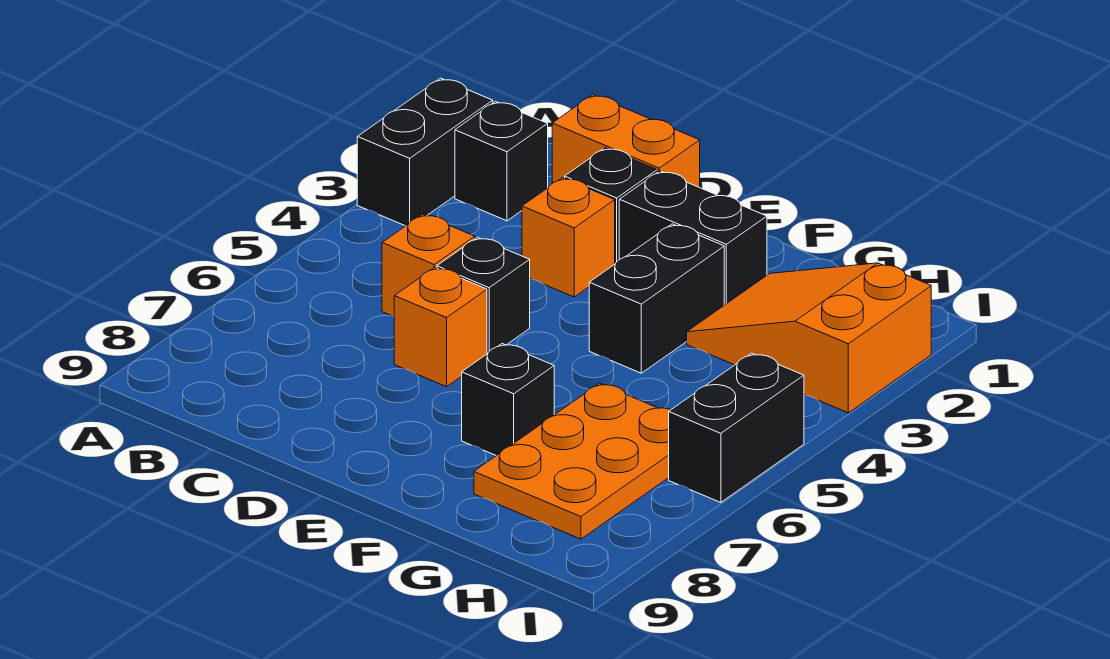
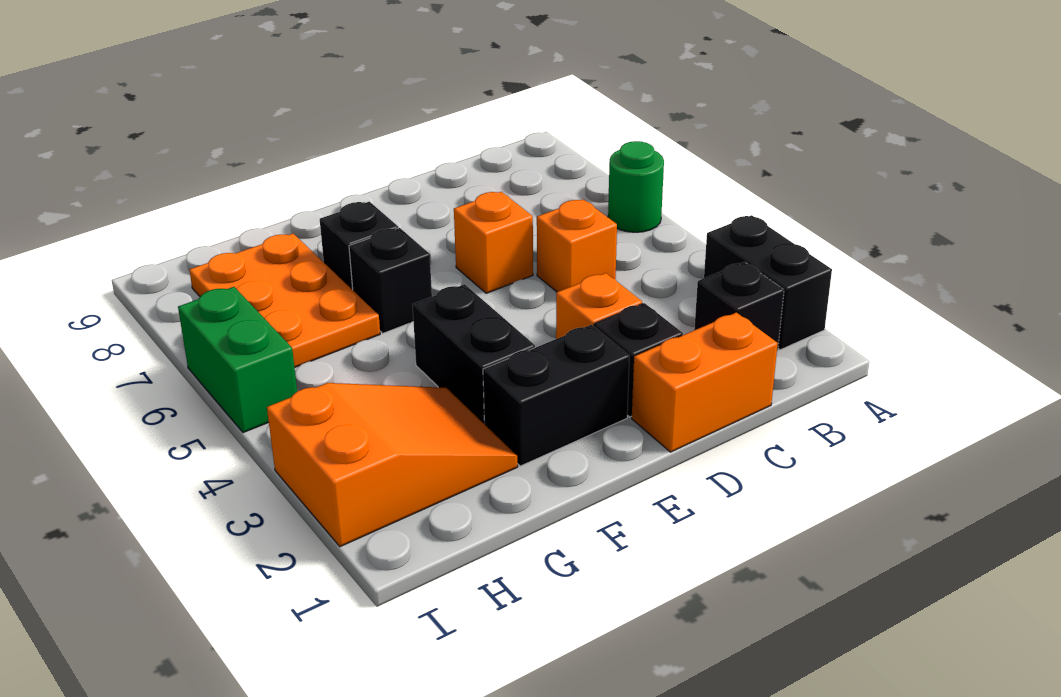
none -> green 1x1 round brick [608,141,664,232]
black 1x1 brick [437,237,530,354] -> black 1x1 brick moved to [349,228,432,333]
black 1x2 brick [669,353,804,503] -> green 1x2 brick [178,287,297,433]

